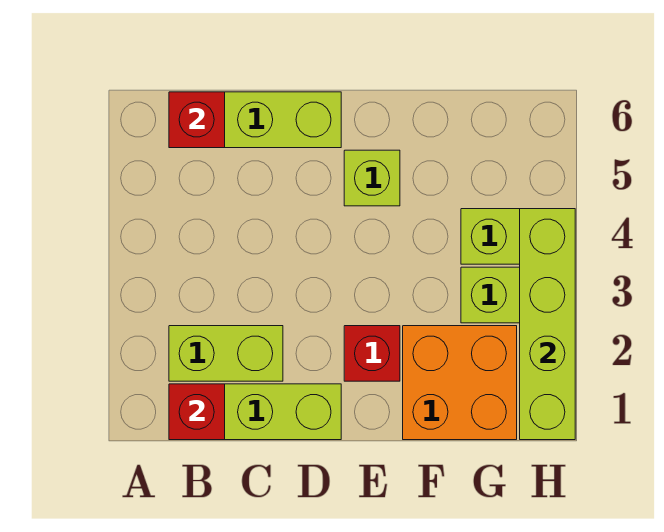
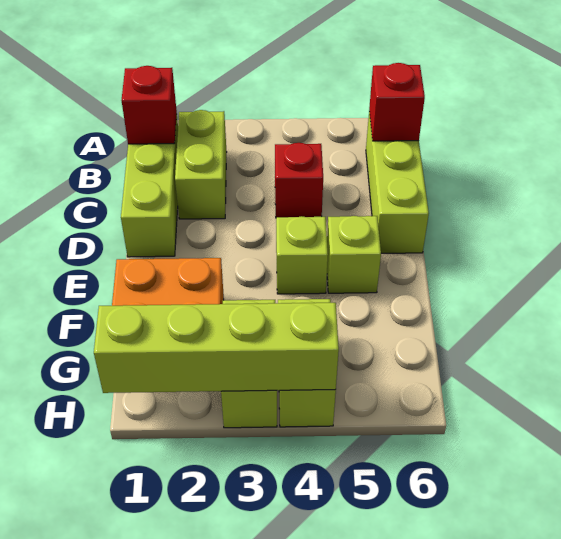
red 1x1 brick [344,326,400,381] -> red 1x1 brick moved to [275,143,323,218]
none -> lime 1x1 brick [276,216,328,294]

